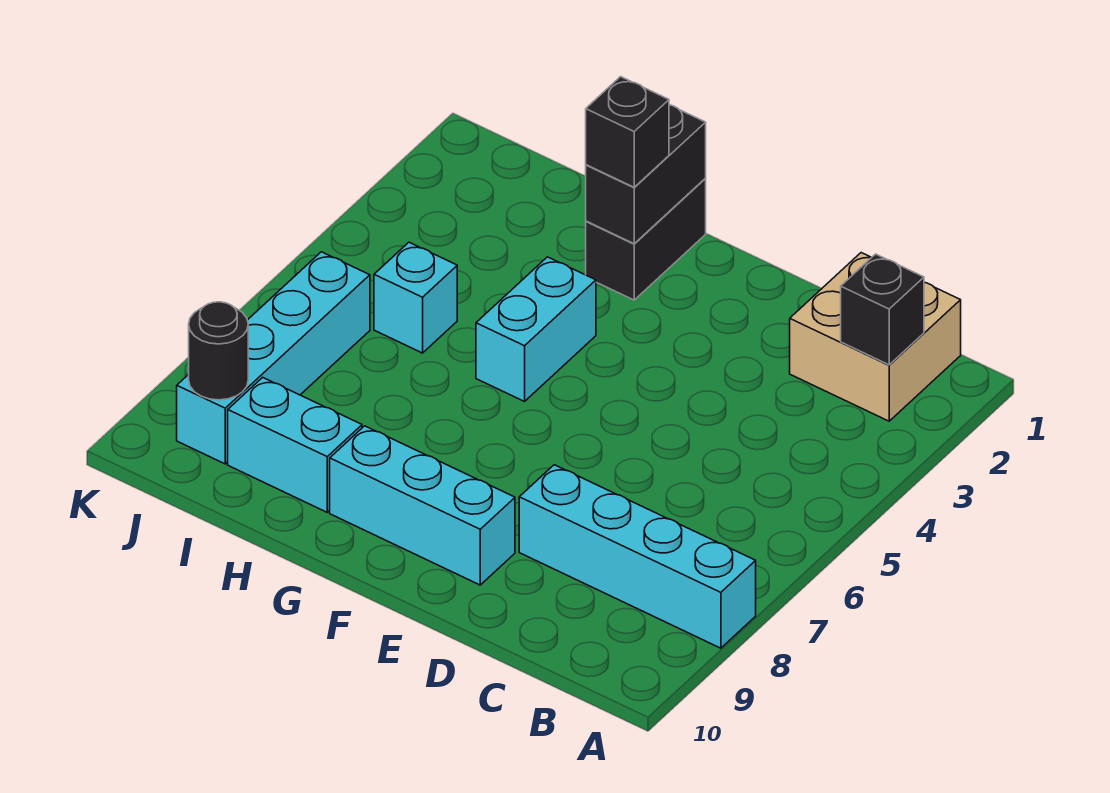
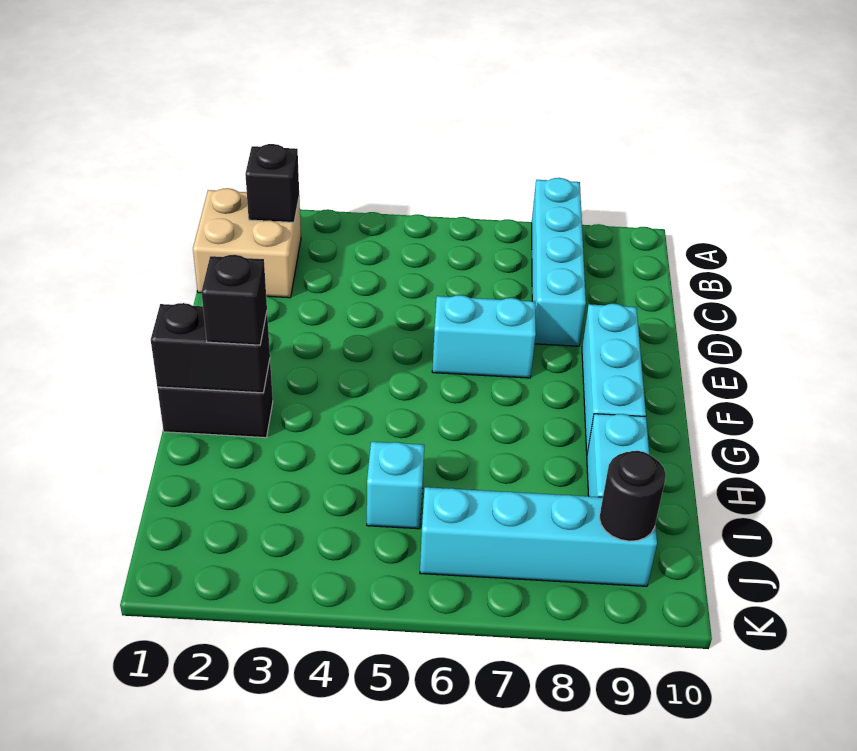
cyan 1x2 brick [476,257,596,401] -> cyan 1x2 brick moved to [432,295,536,378]

